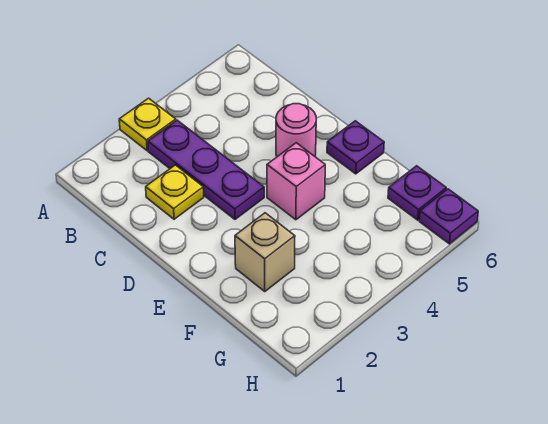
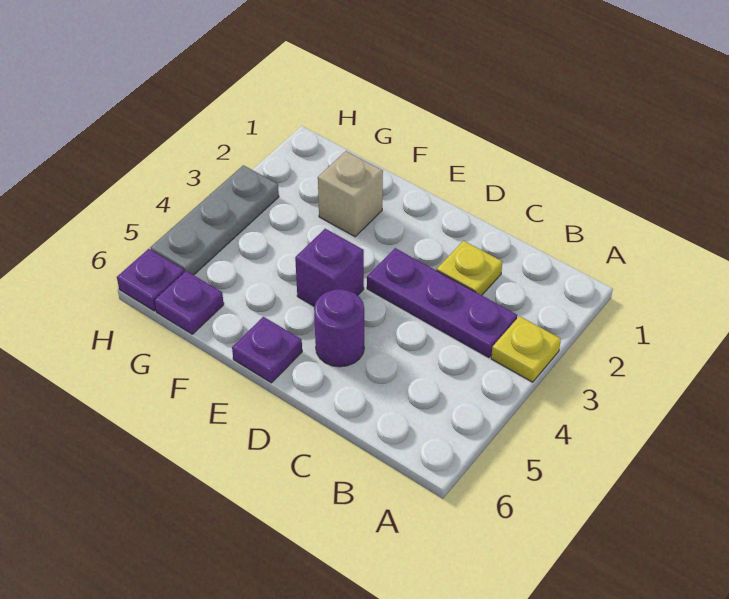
pink 1x1 round brick [276,104,316,157] -> purple 1x1 round brick [314,289,364,367]
pink 1x1 brick [267,143,325,220] -> purple 1x1 brick [295,229,364,306]
none -> grey 1x3 plate [150,165,279,275]

